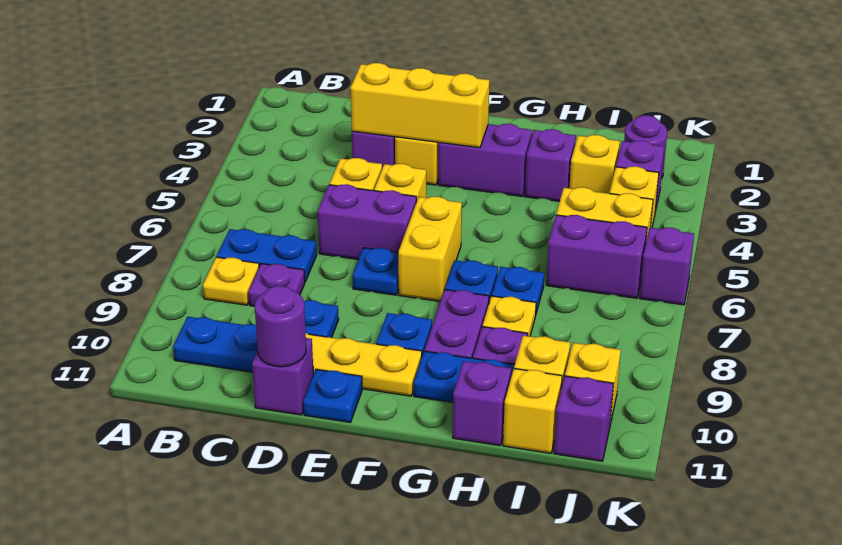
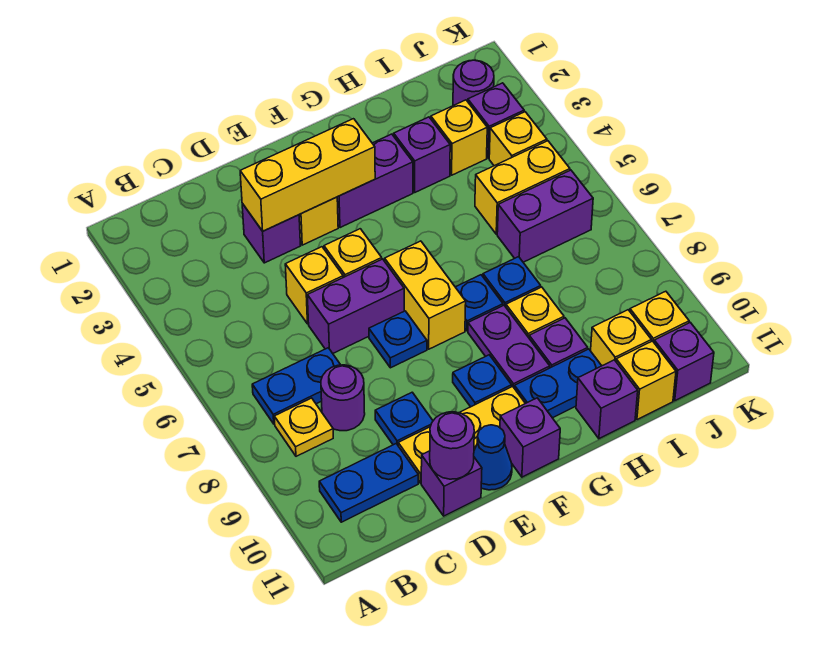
purple 1x1 plate [248,264,305,306] -> purple 1x1 round brick [321,365,365,431]
blue 1x1 plate [303,369,362,423] -> blue 1x1 cone [474,425,512,490]
purple 1x1 brick [640,227,694,305] -> purple 1x1 brick moved to [500,398,560,477]

